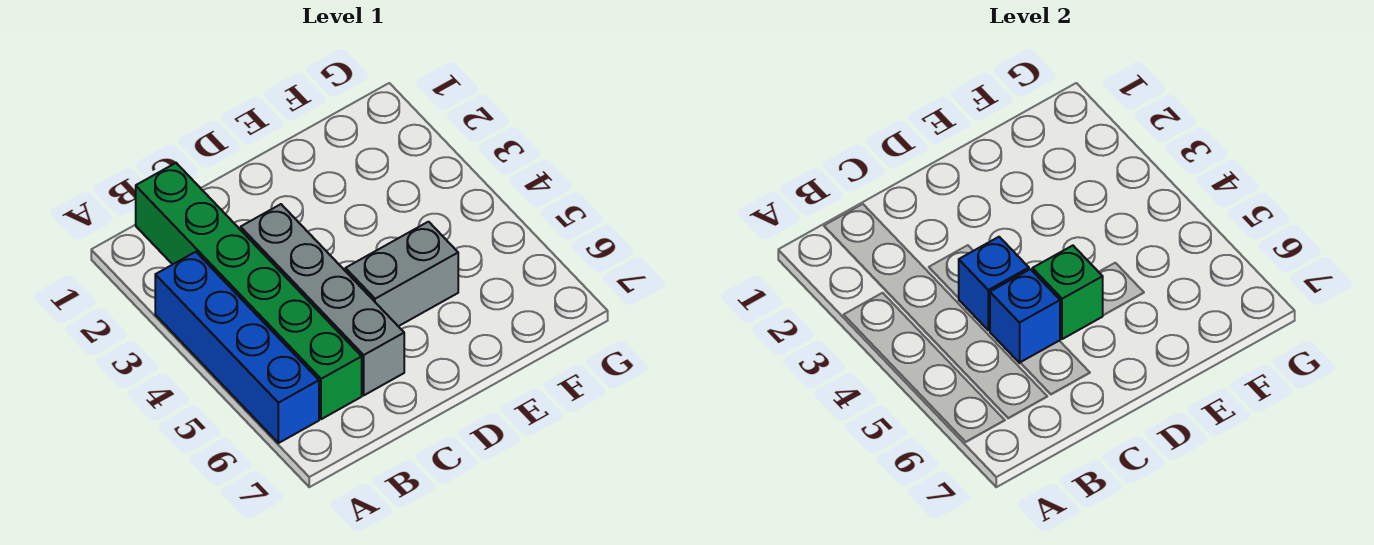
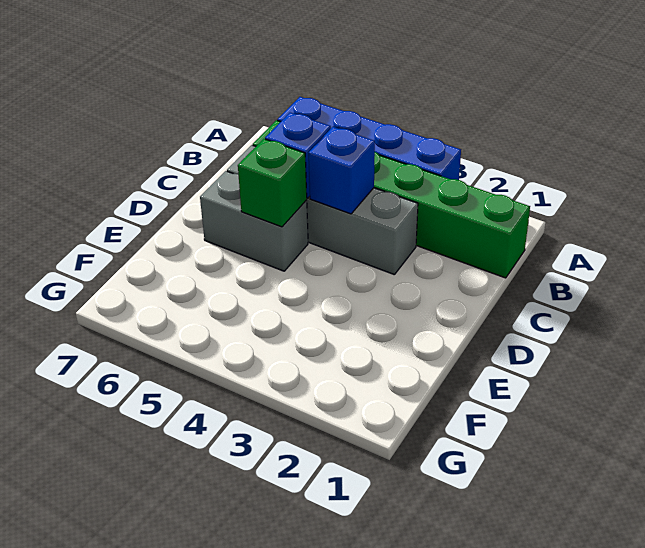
grey 1x2 brick [345,222,458,326] -> grey 1x2 brick turned to [200,171,308,271]

